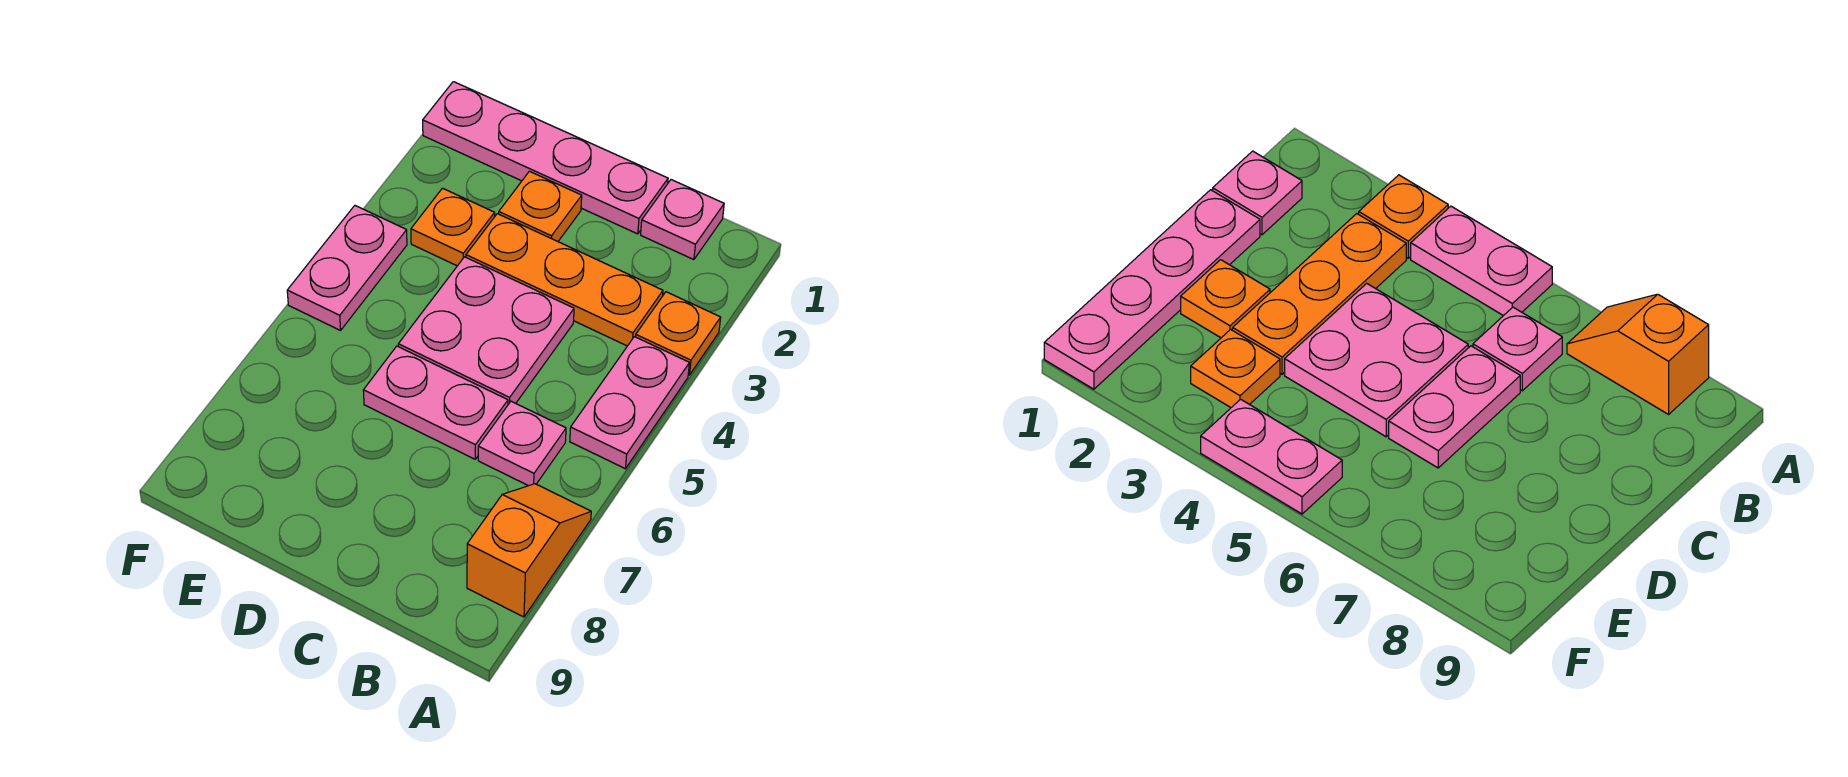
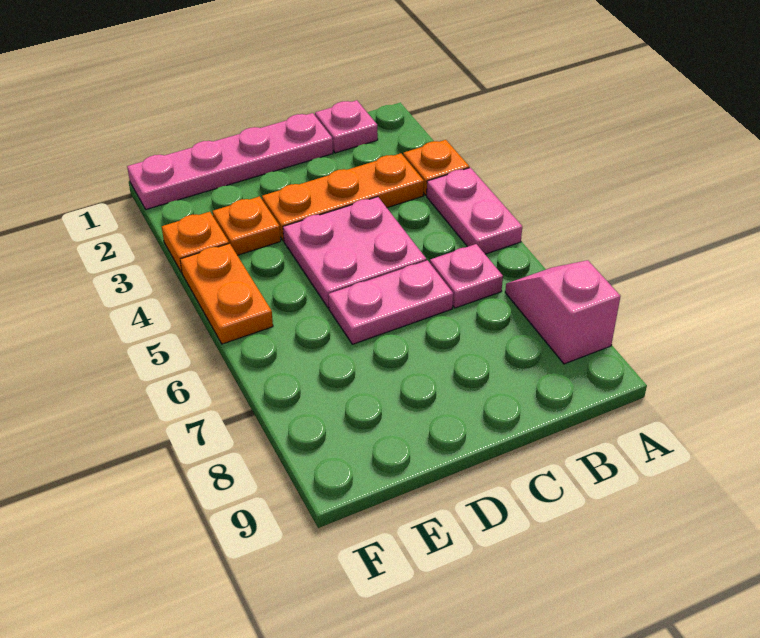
orange 1x2 slope [467,484,591,617] -> pink 1x2 slope [505,260,620,364]
orange 1x1 plate [499,171,582,241] -> orange 1x1 plate moved to [162,212,229,273]
pink 1x2 plate [287,206,407,330] -> orange 1x2 plate [180,243,273,344]

